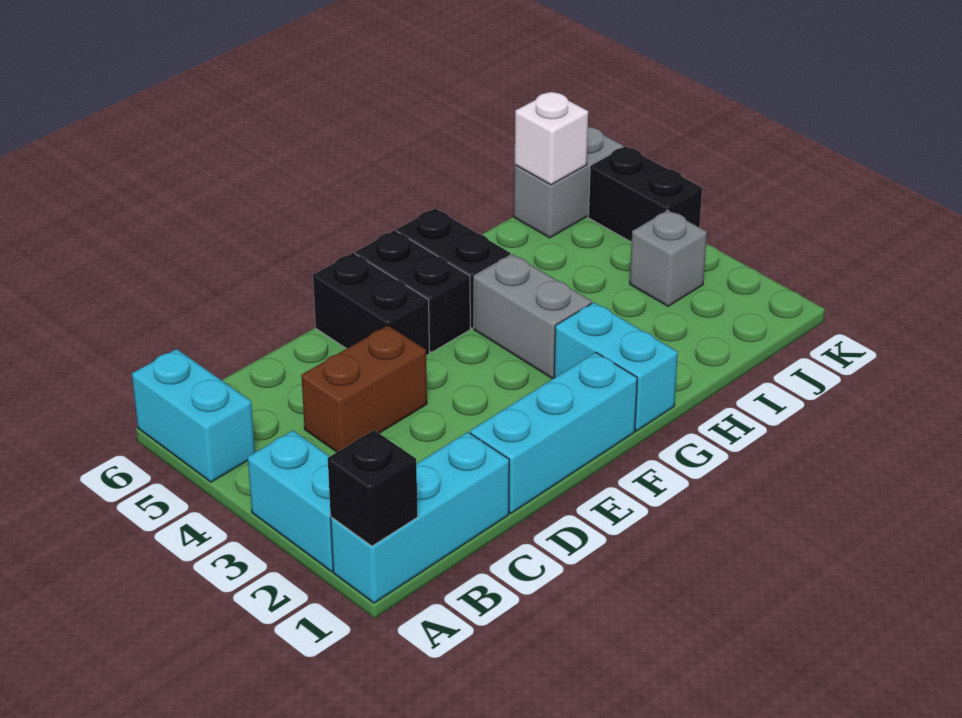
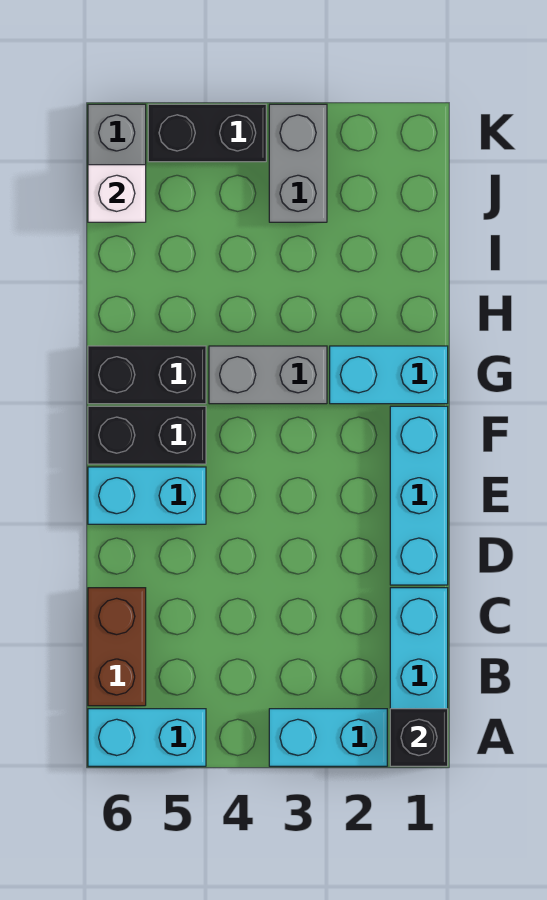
brown 1x2 brick [301,325,427,452] -> brown 1x2 brick moved to [88,588,146,706]
black 1x2 brick [313,253,429,355] -> cyan 1x2 brick [88,467,206,524]
grey 1x1 brick [630,210,707,306] -> grey 1x2 brick [269,104,327,222]

